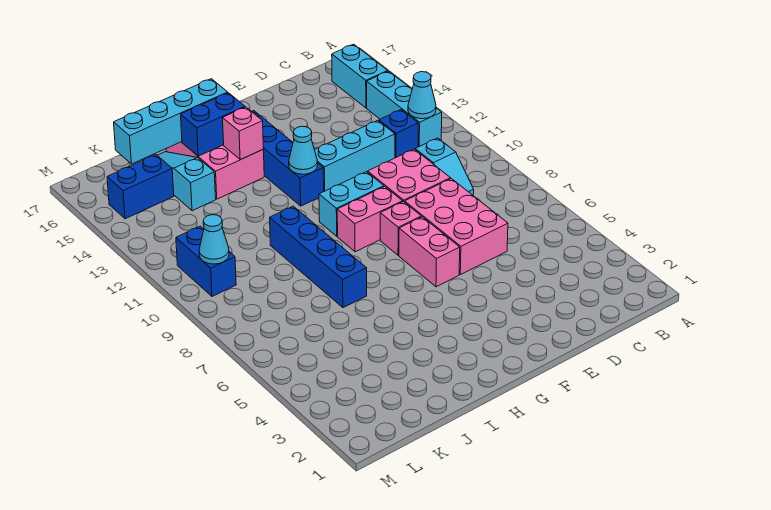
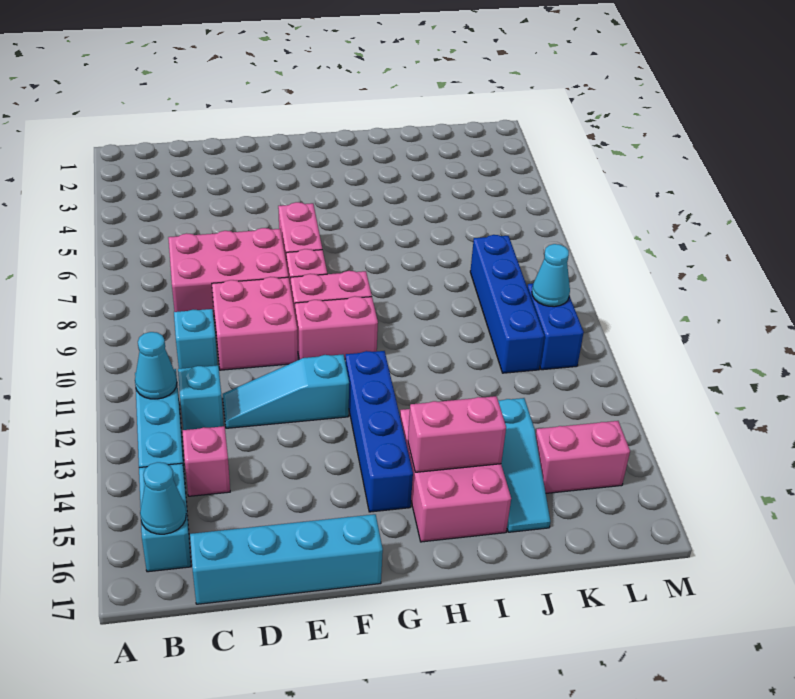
blue 1x1 brick [379,110,418,158] -> cyan 1x1 brick [178,365,224,430]
pink 2x3 brick [405,179,508,275] -> pink 2x3 brick turned to [168,228,288,317]
cyan 1x3 brick [315,120,395,191] -> cyan 1x3 slope [223,354,349,428]
cyan 1x2 brick [319,172,384,236] -> pink 1x2 brick [295,296,378,360]
cyan 1x1 cone [289,126,318,174] -> cyan 1x1 cone moved to [140,462,186,534]
pink 1x1 brick [223,107,263,160] -> pink 1x1 brick moved to [183,426,230,496]
blue 1x2 brick [181,93,245,156] -> pink 1x2 brick [408,396,506,472]
cyan 1x4 brick [114,79,228,164] -> cyan 1x4 brick moved to [190,514,383,604]
blue 1x4 brick [270,206,367,308] -> blue 1x4 brick moved to [470,235,544,373]
blue 1x2 brick [107,155,174,219] -> pink 1x2 brick [535,421,630,493]

